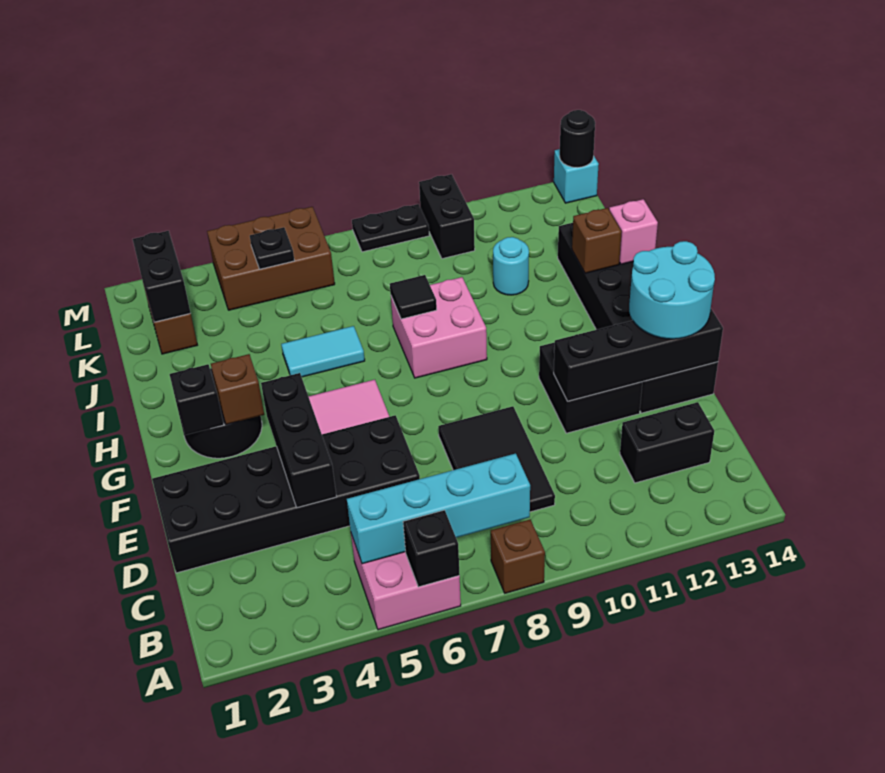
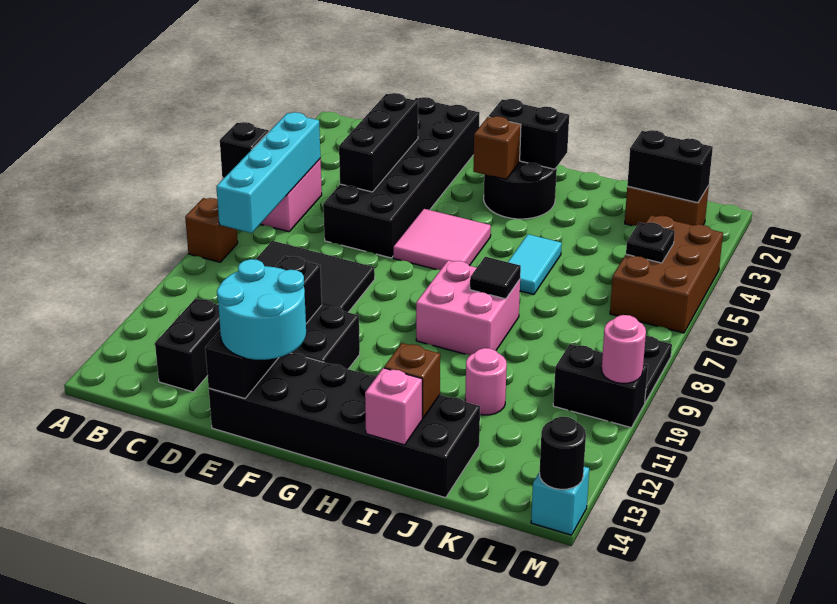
black 1x3 brick [261,373,336,508] -> black 1x3 brick turned to [339,93,418,192]
black 1x1 brick [170,364,224,435] -> black 1x2 brick [489,99,569,169]
cyan 1x1 round brick [493,237,529,295] -> pink 1x1 round brick [465,348,507,415]
none -> pink 1x1 round brick [602,315,646,383]

